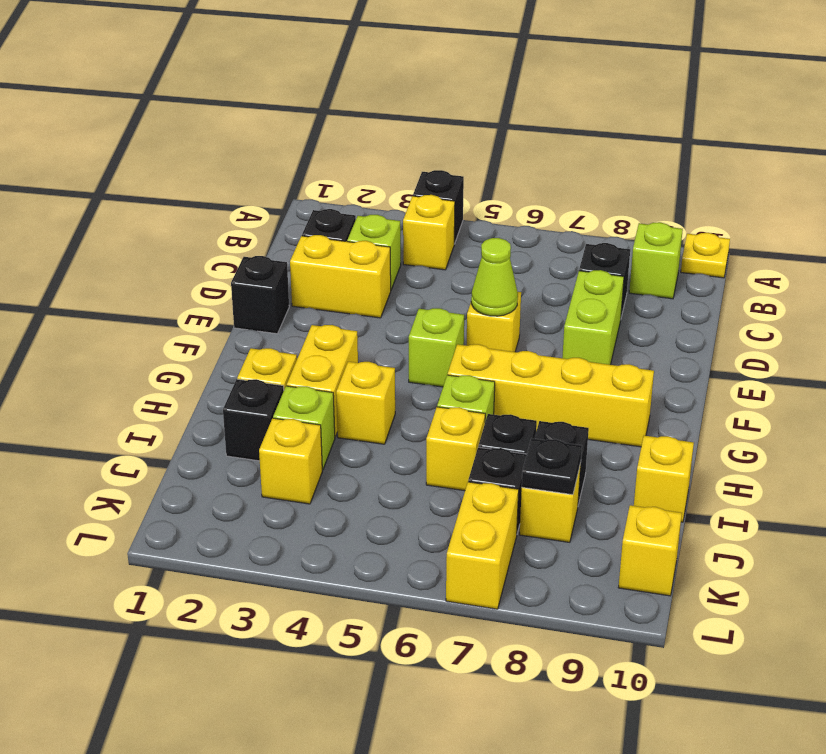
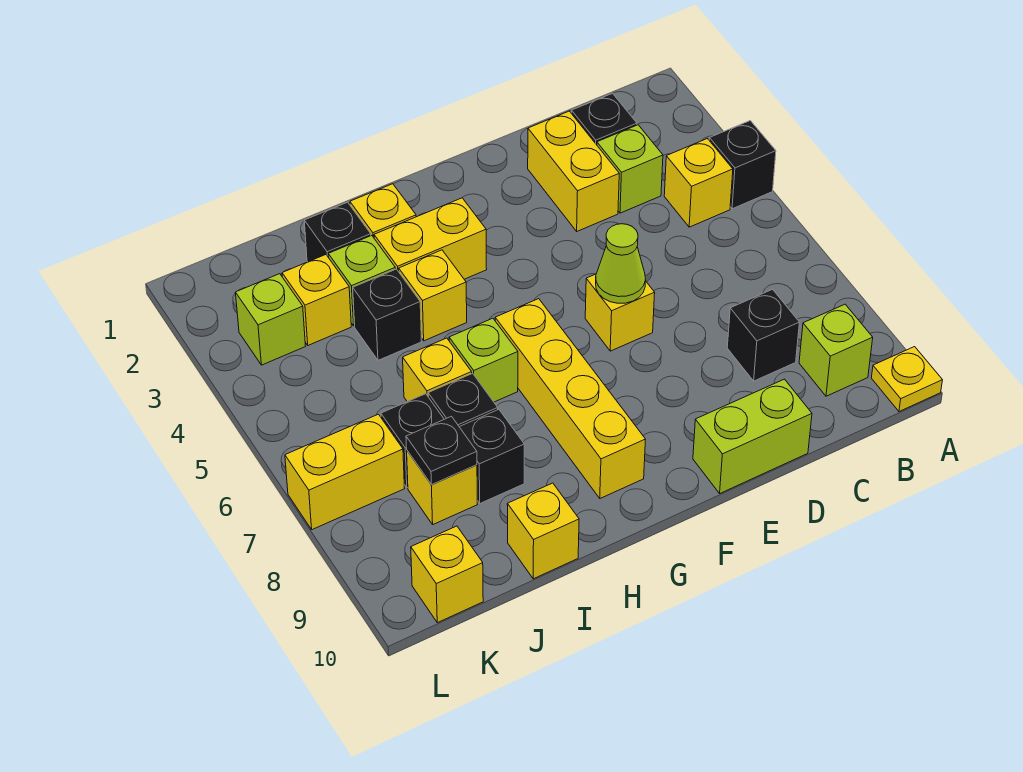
lime 1x2 brick [562,270,624,365] -> lime 1x2 brick moved to [693,379,812,493]
black 1x1 brick [231,256,289,334] -> black 1x1 brick moved to [353,269,421,360]
lime 1x1 brick [409,308,464,387] -> lime 1x1 brick moved to [235,274,305,365]

